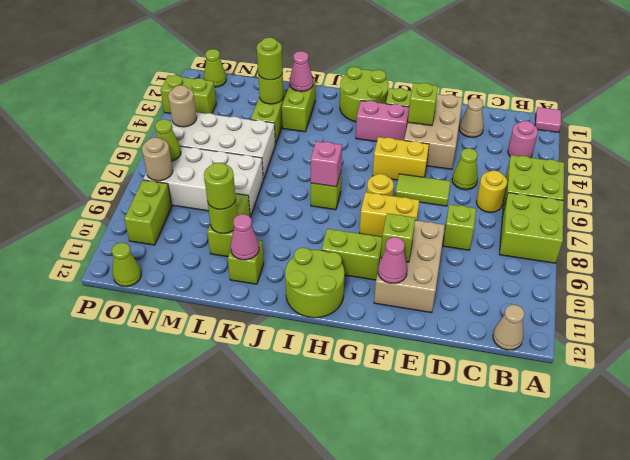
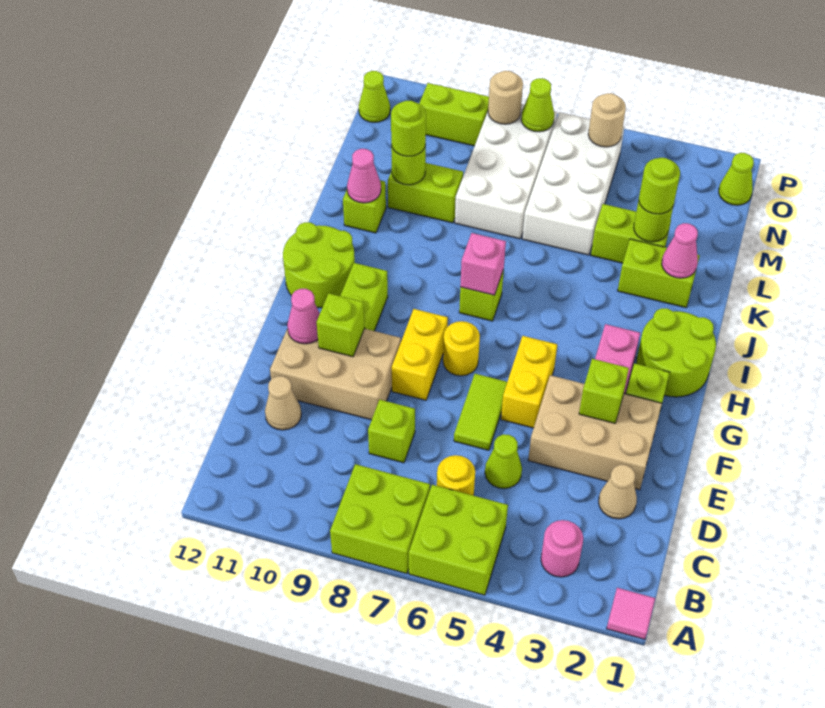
tan 1x1 cone [493,305,525,350] -> tan 1x1 cone moved to [265,376,301,430]
lime 1x2 brick [161,75,216,114] -> none

